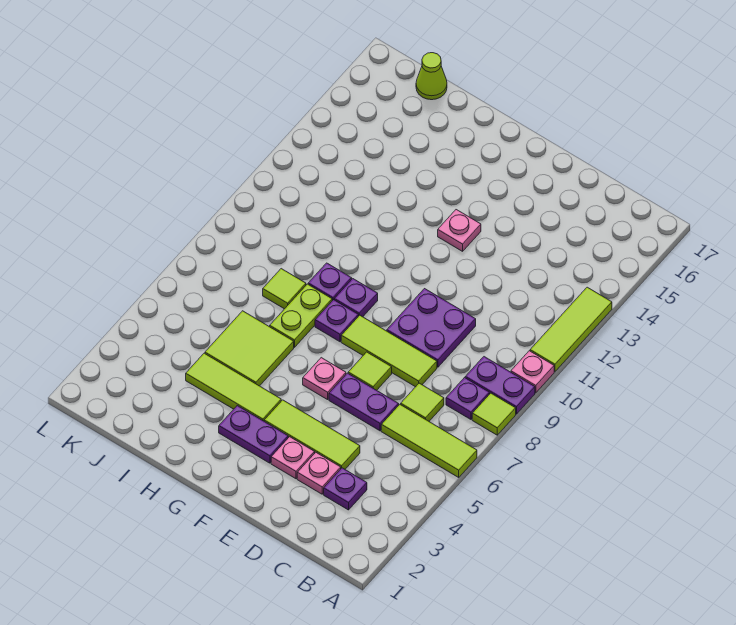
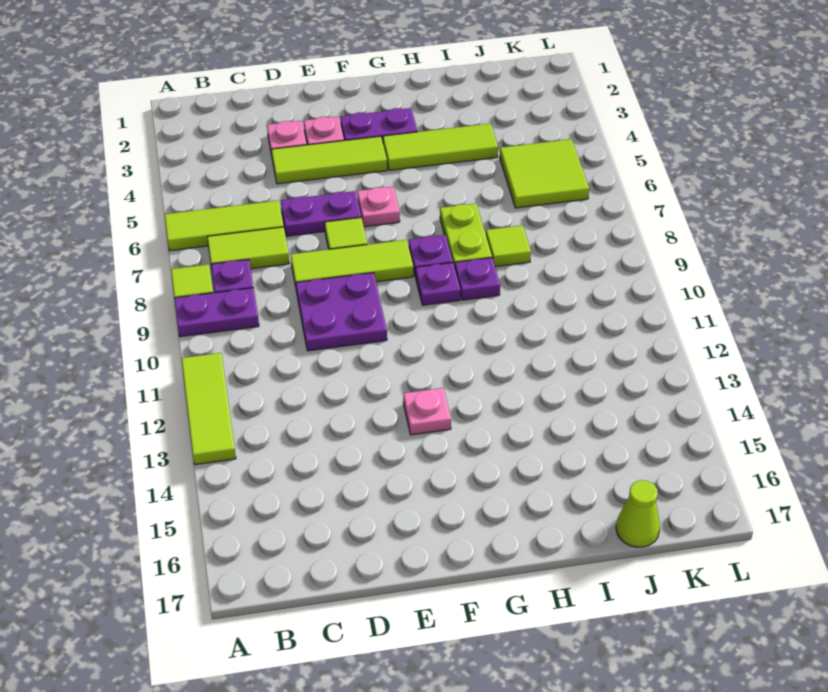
pink 1x1 plate [511,351,554,393] -> none
purple 1x1 plate [324,468,367,510] -> none
lime 1x1 tile [401,383,444,421] -> lime 1x2 tile [207,227,289,269]
lime 2x2 tile [205,311,294,386] -> lime 2x2 tile moved to [500,139,589,208]

